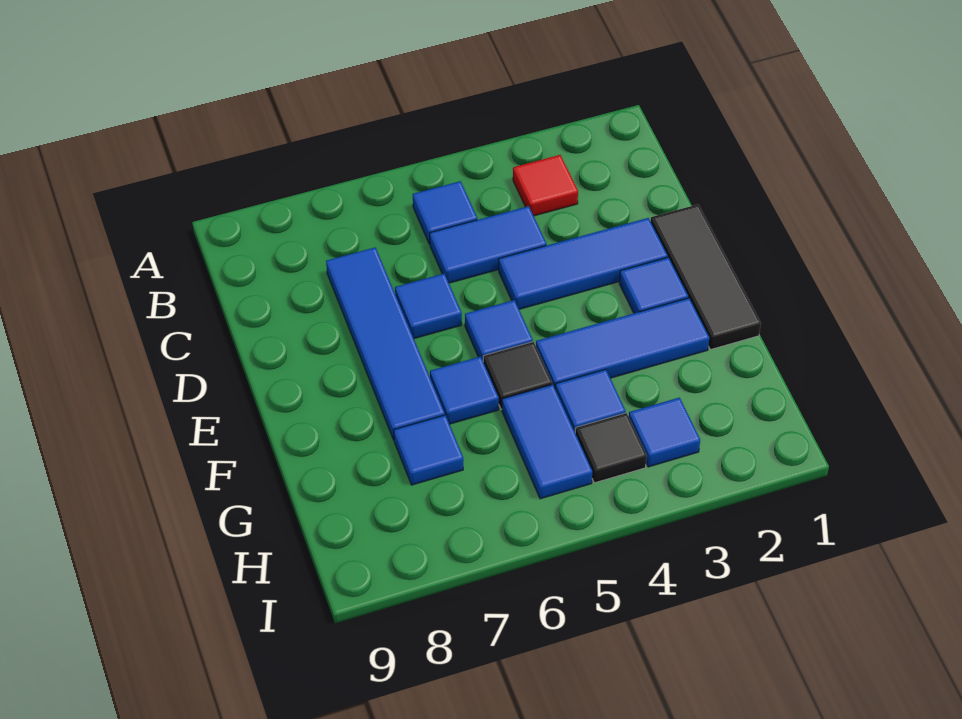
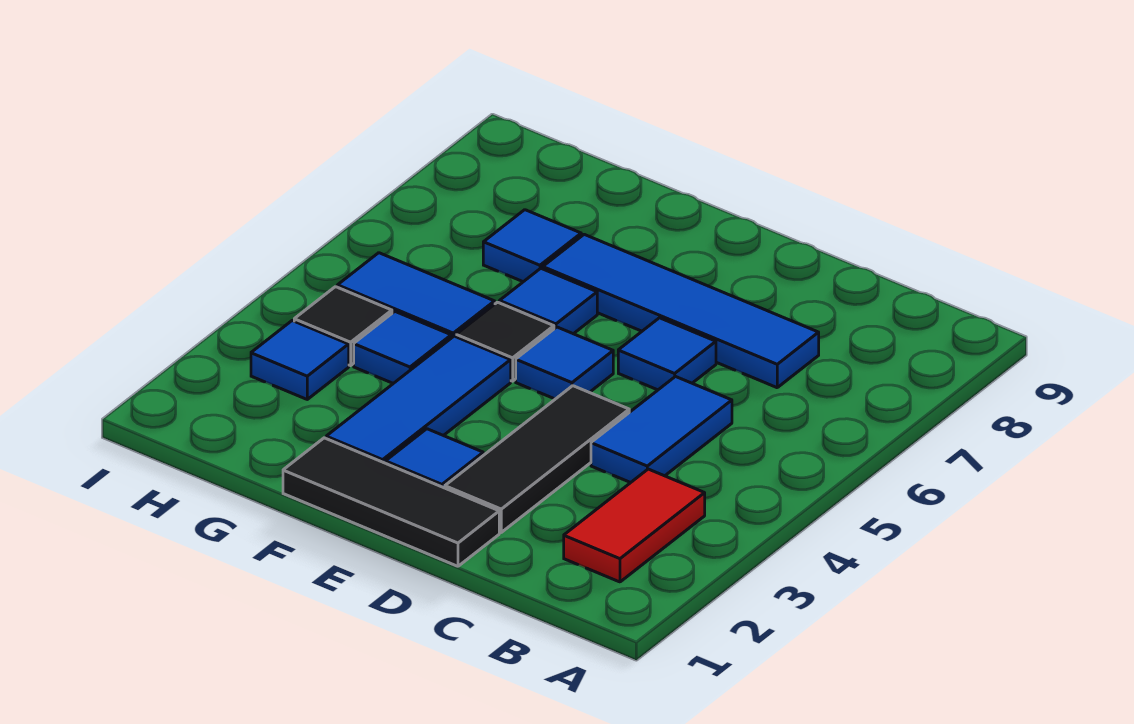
red 1x1 tile [513,155,578,216] -> red 1x2 tile [564,469,705,582]
blue 1x1 tile [413,181,477,244] -> none
blue 1x3 tile [499,218,668,309] -> black 1x3 tile [445,386,629,532]

